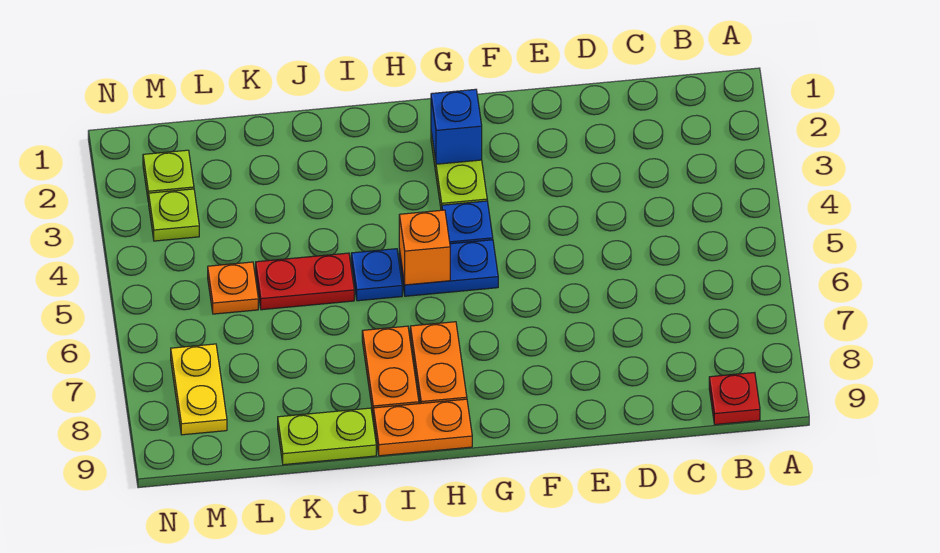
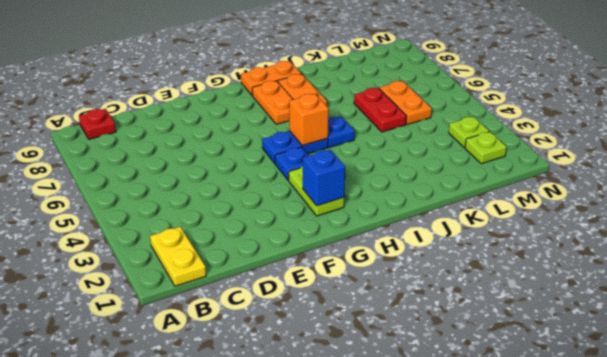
red 1x2 plate [256,253,354,310] -> red 1x2 plate turned to [354,88,407,132]
lime 1x2 plate [278,408,376,465] -> none
orange 1x1 plate [208,262,258,314] -> orange 1x2 plate [379,81,432,125]
yellow 1x2 plate [171,344,227,435] -> yellow 1x2 plate moved to [150,227,206,286]

